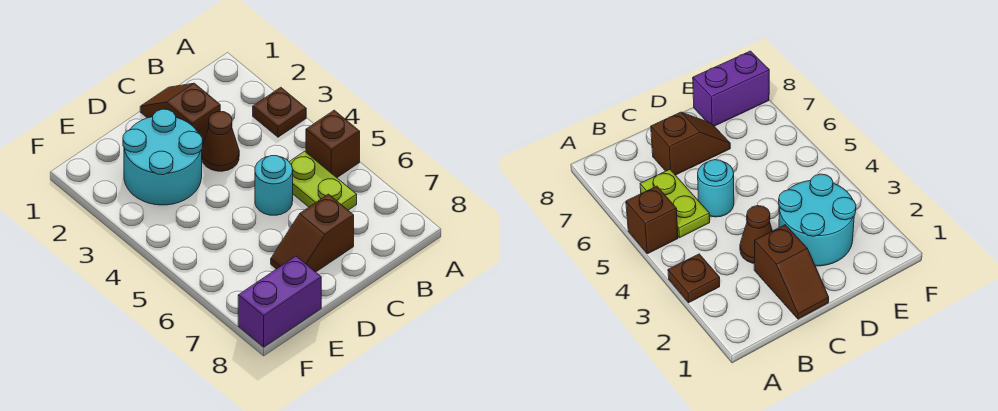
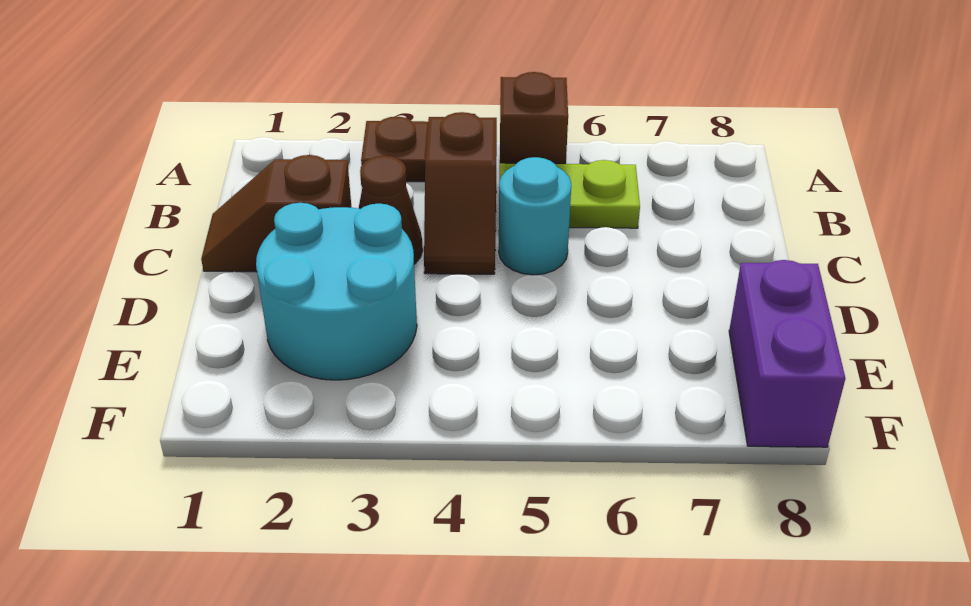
brown 1x2 slope [271,194,354,272] -> brown 1x2 slope moved to [424,112,497,274]

